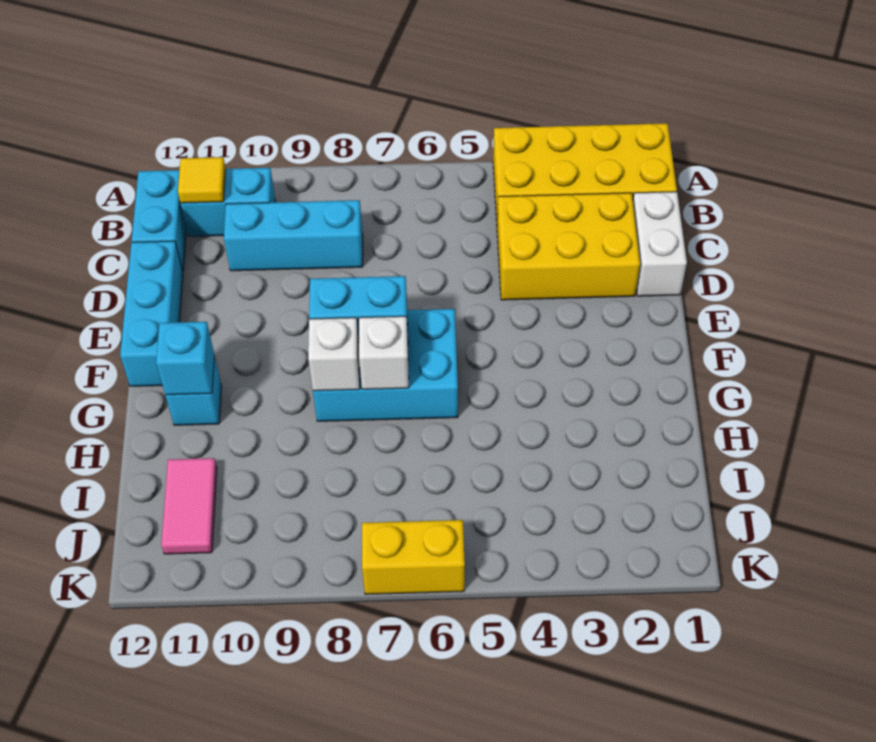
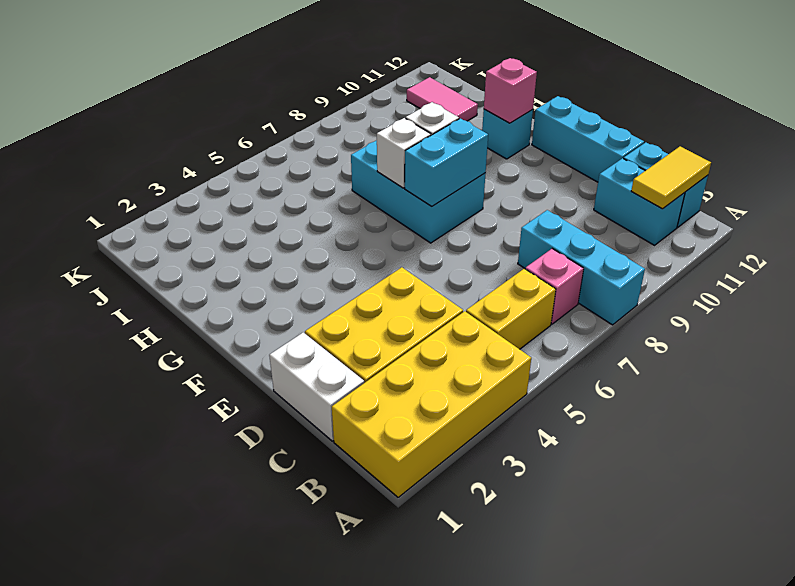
none -> pink 1x1 brick [525,249,584,324]
cyan 1x2 brick [181,168,275,237] -> cyan 1x2 brick turned to [594,158,685,245]
yellow 1x1 tile [178,157,226,203] -> yellow 1x2 tile [631,146,711,209]
cyan 1x3 brick [224,200,363,271] -> cyan 1x3 brick turned to [518,210,645,325]
cyan 2x3 brick [313,309,458,421] -> cyan 2x3 brick turned to [351,140,486,243]
cyan 1x1 brick [156,322,214,395] -> pink 1x1 brick [484,58,537,123]
yellow 1x2 brick [362,520,465,594] -> yellow 1x2 brick moved to [466,269,556,349]

